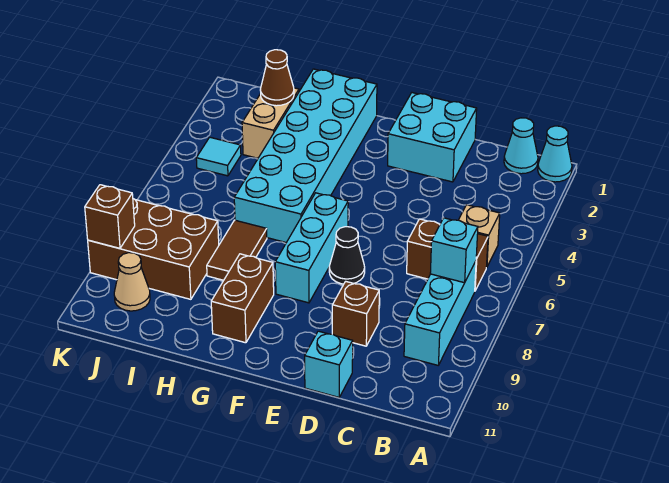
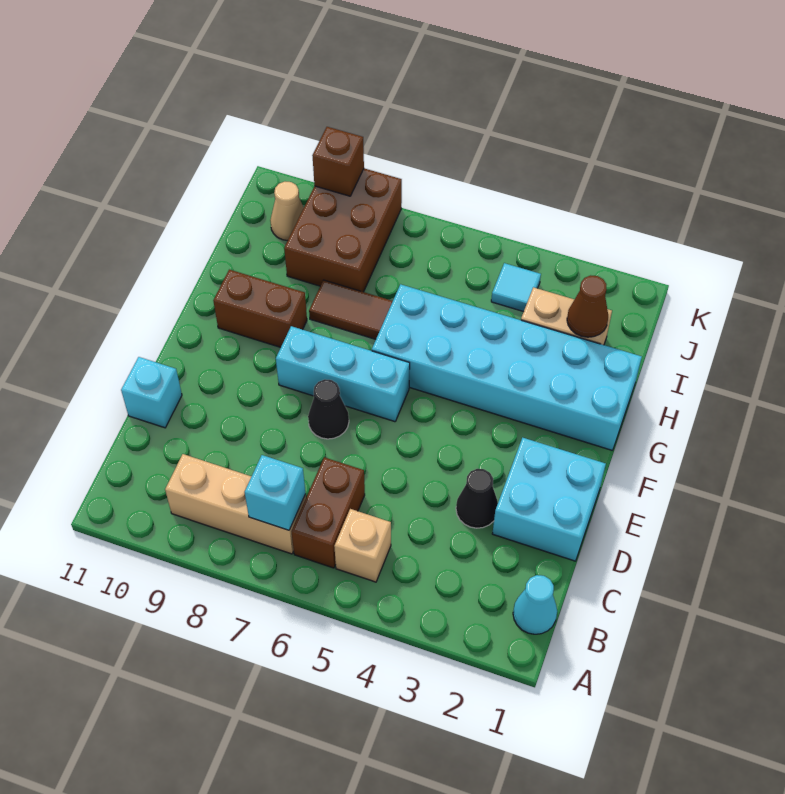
cyan 1x1 cone [538,126,572,182] -> none
cyan 1x3 brick [404,261,476,365] -> tan 1x3 brick [165,454,306,554]
none -> black 1x1 cone [456,468,498,528]
brown 1x1 brick [332,281,379,346] -> none

